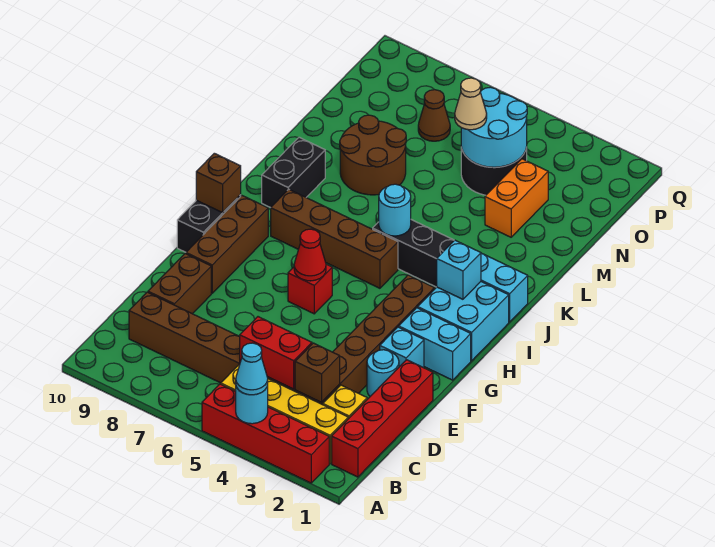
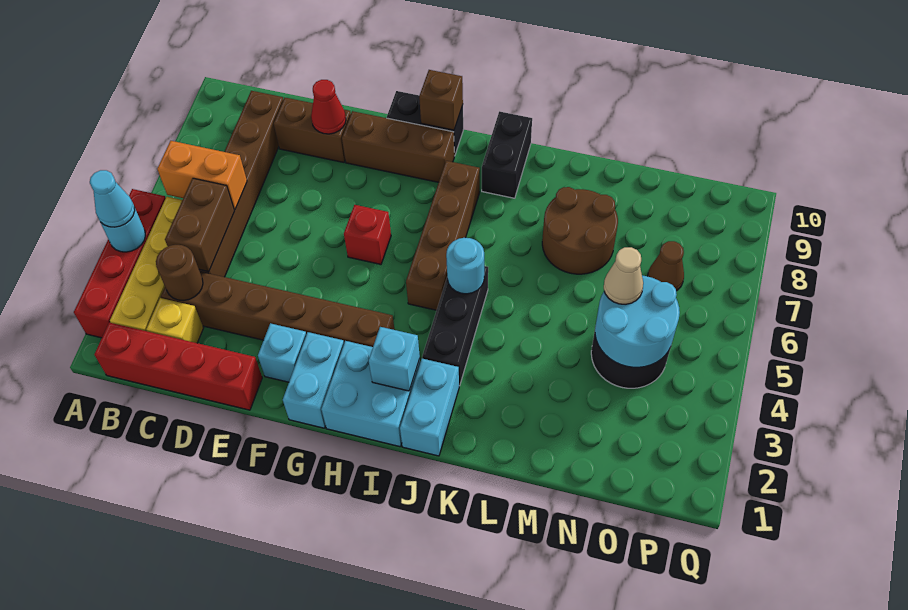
brown 1x1 brick [295,343,340,403] -> brown 1x1 round brick [156,245,203,301]
red 1x2 brick [240,317,312,389] -> brown 1x2 brick [165,178,234,272]
cyan 1x1 round brick [367,350,399,396] -> none
red 1x1 cone [294,229,326,281] -> red 1x1 cone moved to [311,80,346,134]
black 1x2 brick [262,137,325,208] -> black 1x2 brick turned to [482,111,532,198]
orange 1x2 brick [485,159,548,237] -> orange 1x2 brick moved to [157,141,247,210]

